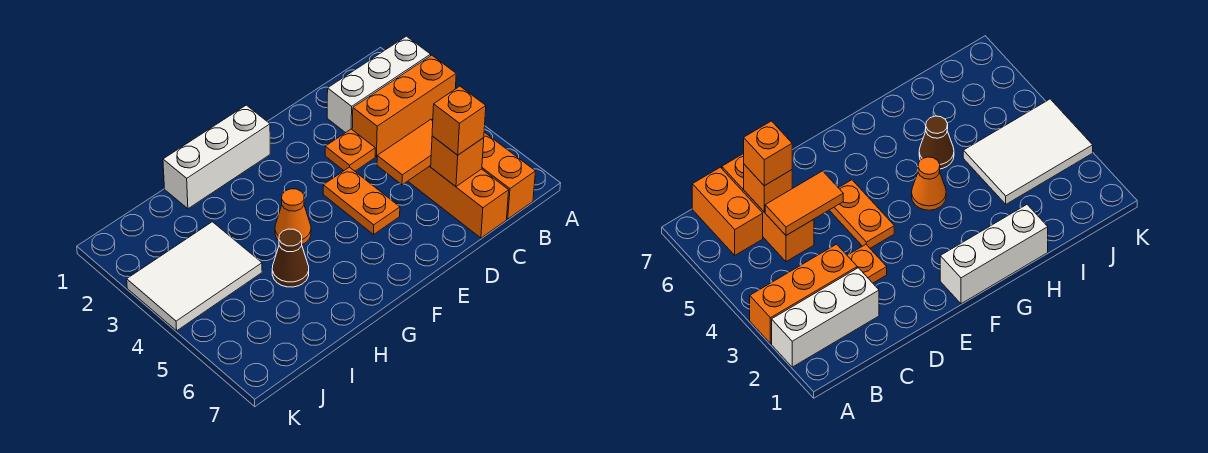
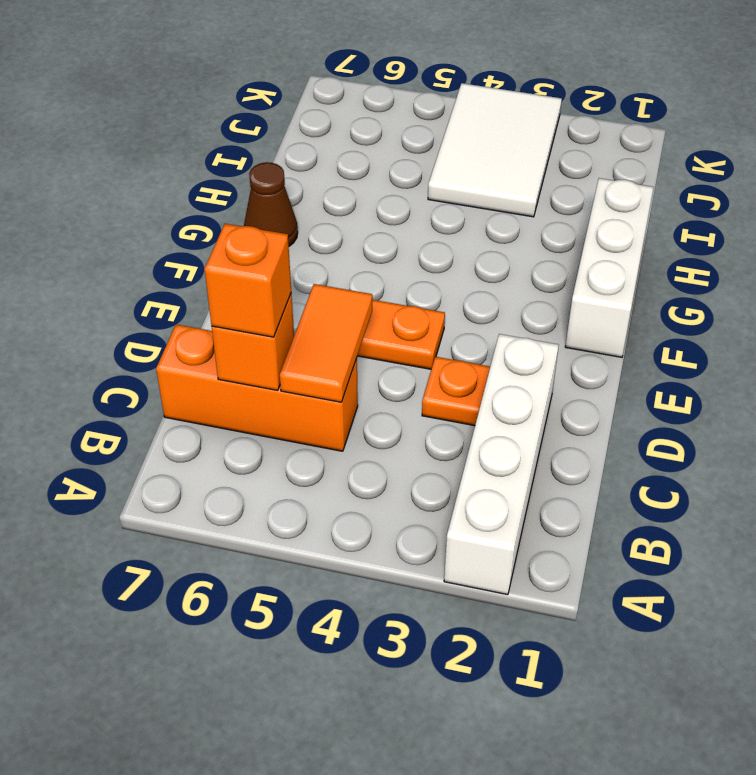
white 1x3 brick [327,36,431,133] -> white 1x4 brick [444,334,559,595]
orange 1x3 brick [352,55,456,157] -> none
orange 1x2 brick [482,132,536,219] -> none
orange 1x1 cone [275,189,311,244] -> none
brown 1x1 cone [272,229,309,287] -> brown 1x1 cone moved to [244,162,298,246]

